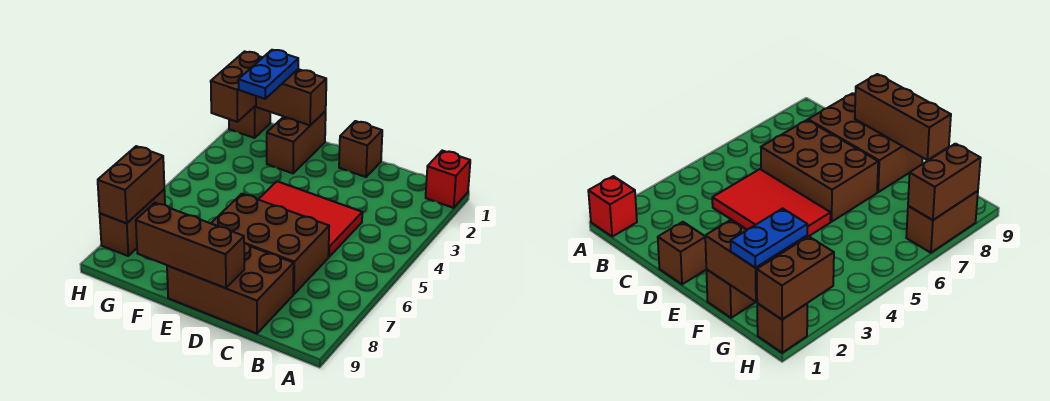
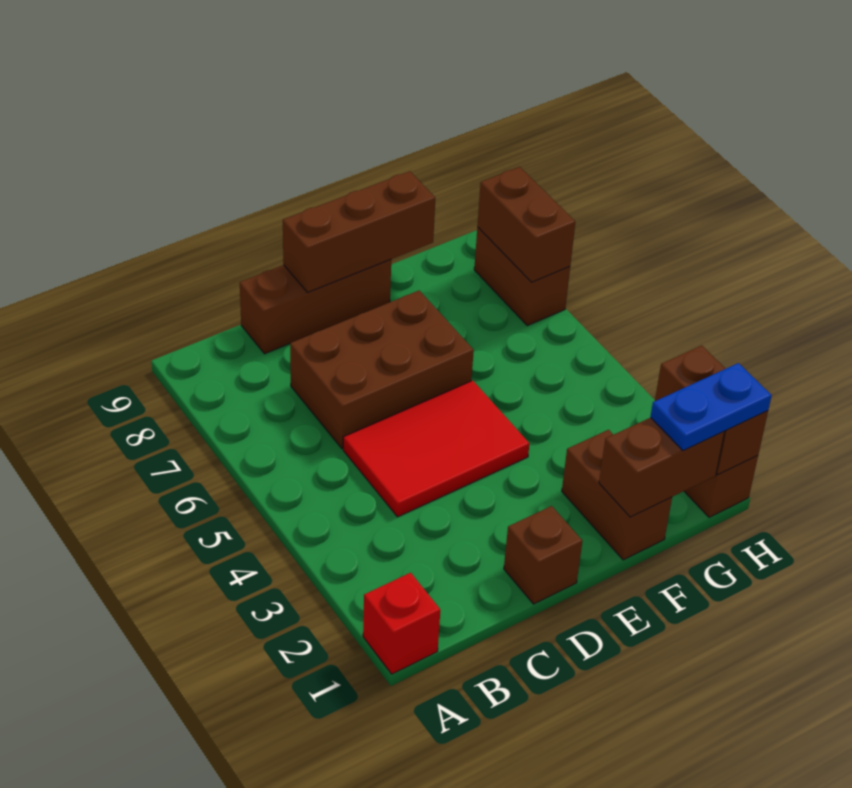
brown 2x3 brick [167,243,294,334] -> brown 1x3 brick [240,259,391,354]
blue 1x2 plate [238,50,298,99] -> blue 1x2 plate turned to [650,363,772,451]

